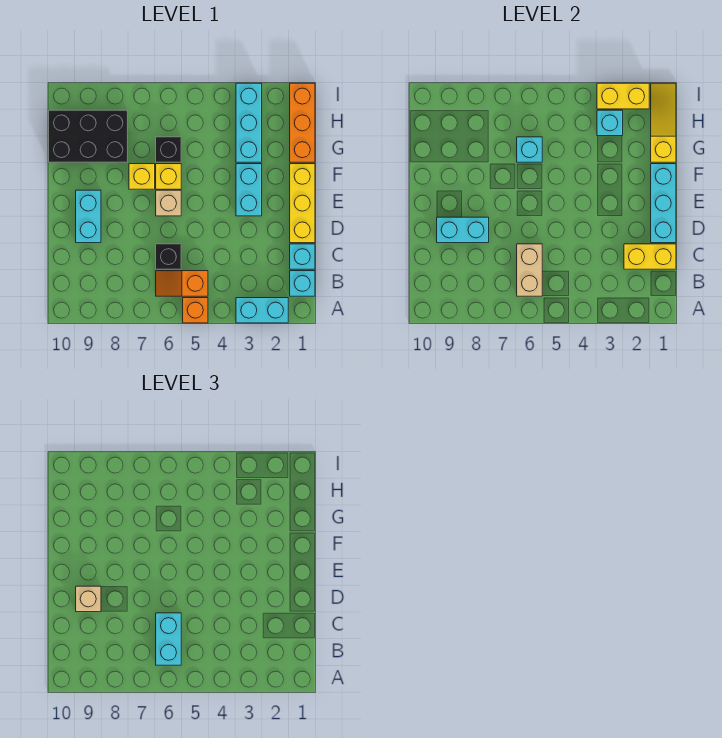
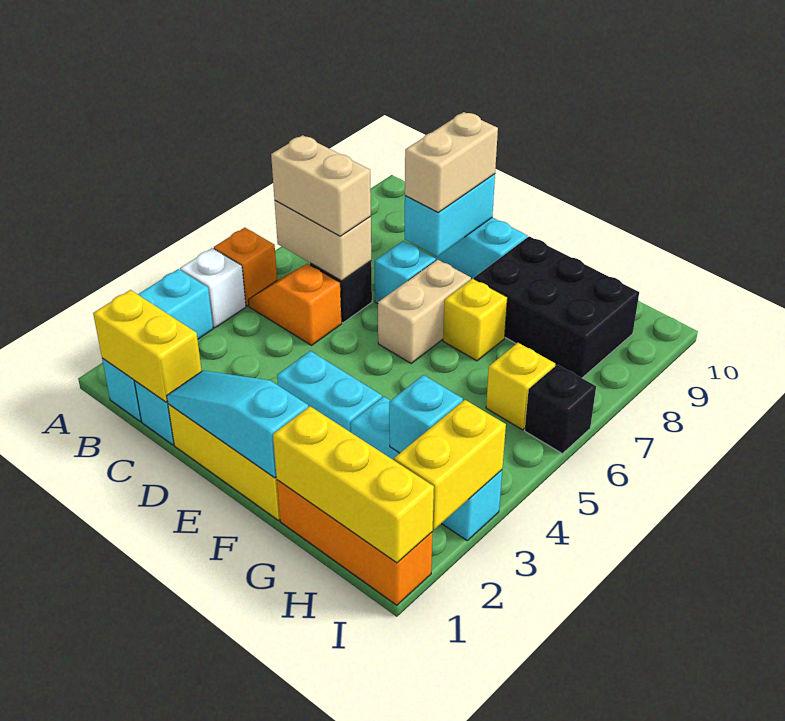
none -> white 1x1 brick [180,248,246,328]
orange 1x2 slope [156,271,208,296] -> orange 1x2 slope turned to [248,264,342,345]
cyan 1x2 brick [156,613,181,665] -> tan 1x2 brick [271,135,371,236]
yellow 1x2 brick [624,244,676,269] -> yellow 1x2 brick turned to [93,290,202,402]
cyan 1x3 brick [651,164,676,243] -> cyan 1x3 slope [167,370,308,478]
tan 1x1 brick [76,586,101,612] -> tan 1x2 brick [405,112,498,212]
tan 1x1 brick [156,190,181,216] -> tan 1x2 brick [378,259,471,363]
yellow 1x1 brick [156,164,181,189] -> yellow 1x1 brick moved to [486,343,555,430]
yellow 1x3 slope [651,83,676,162] -> yellow 1x3 brick [273,406,434,563]
black 1x1 brick [156,137,181,162] -> black 1x1 brick moved to [525,365,596,454]
cyan 1x1 brick [517,137,542,162] -> cyan 1x1 brick moved to [375,241,436,304]
black 2x3 brick [49,110,128,162] -> black 2x3 brick turned to [474,236,639,378]

